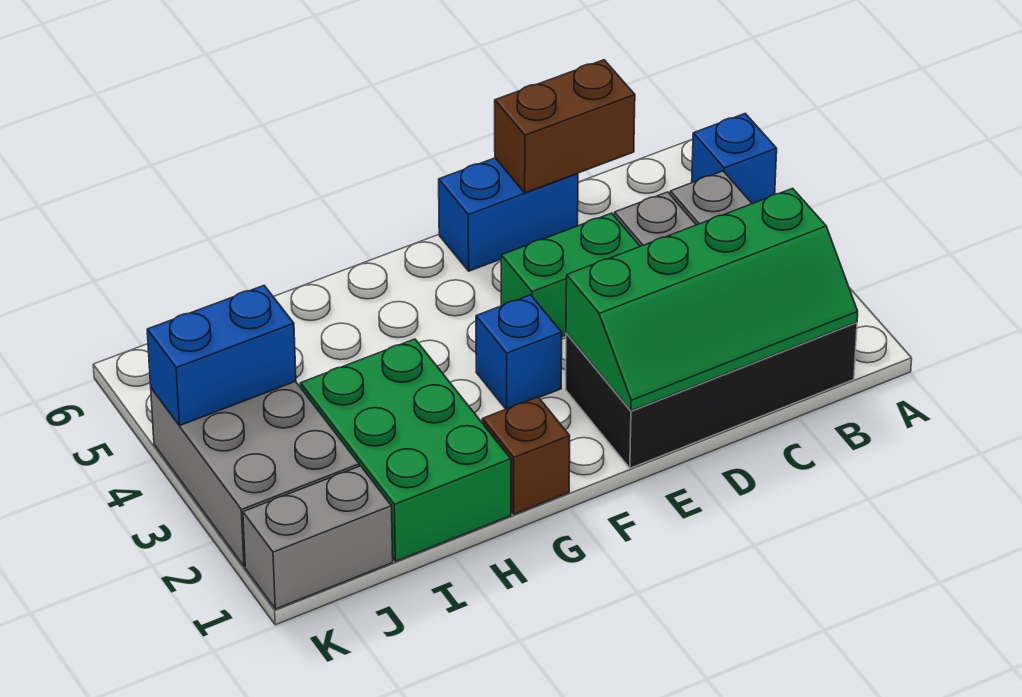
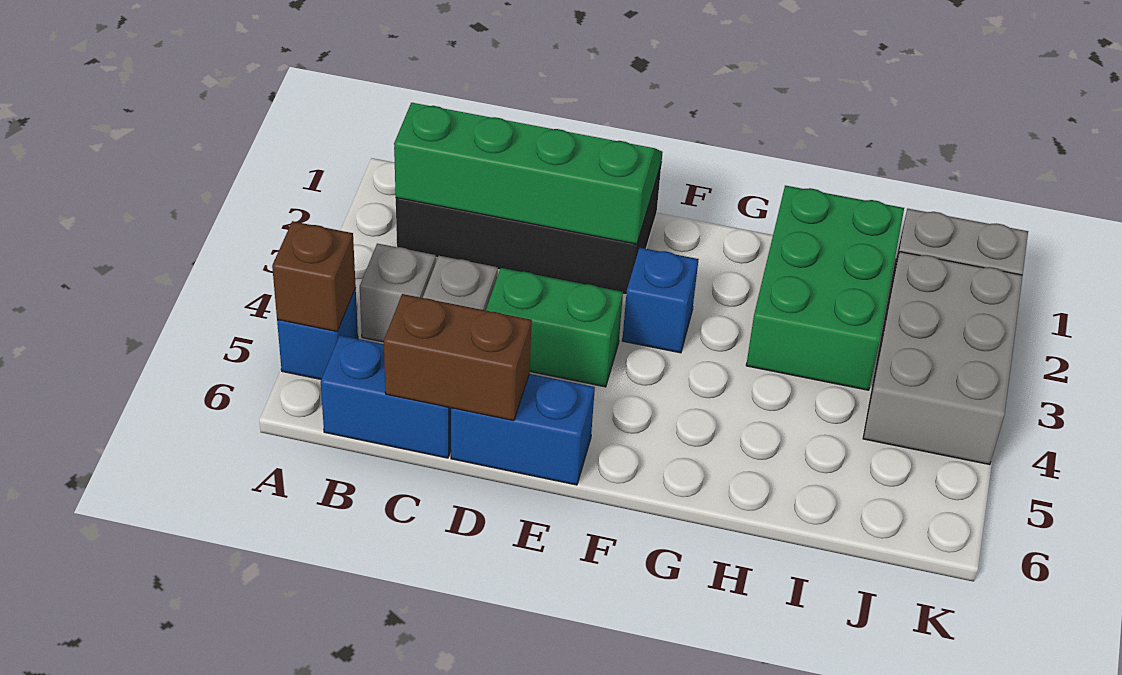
brown 1x1 brick [482,397,570,514] -> brown 1x1 brick moved to [272,221,356,332]
blue 1x2 brick [147,286,296,426] -> blue 1x2 brick moved to [321,335,451,458]

